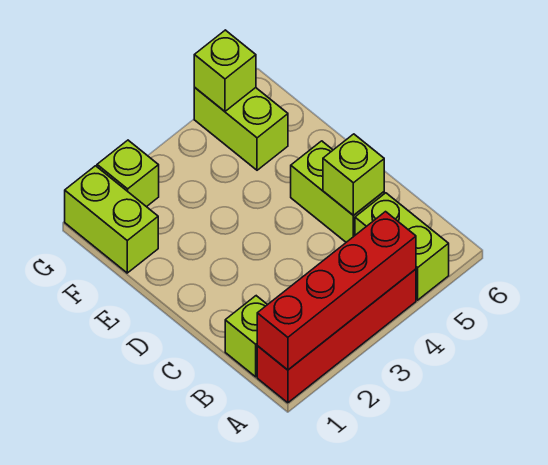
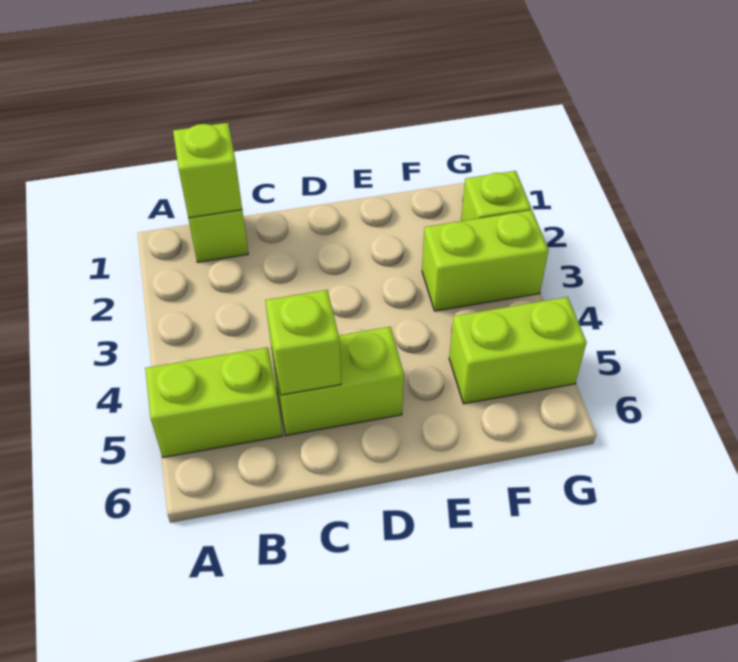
red 1x4 brick [257,269,416,403] -> none
red 1x4 brick [257,212,416,370] -> none
lime 1x2 brick [65,166,158,273] -> lime 1x2 brick moved to [422,210,549,311]
lime 1x1 brick [194,30,256,111] -> lime 1x1 brick moved to [173,123,242,218]

